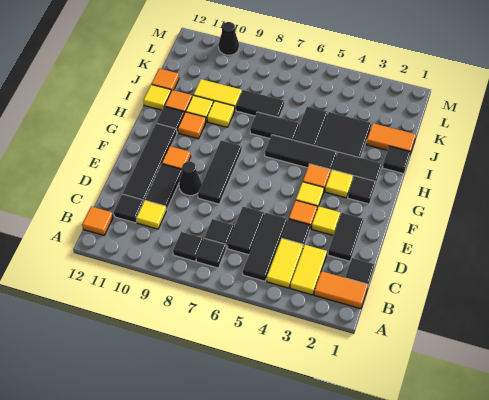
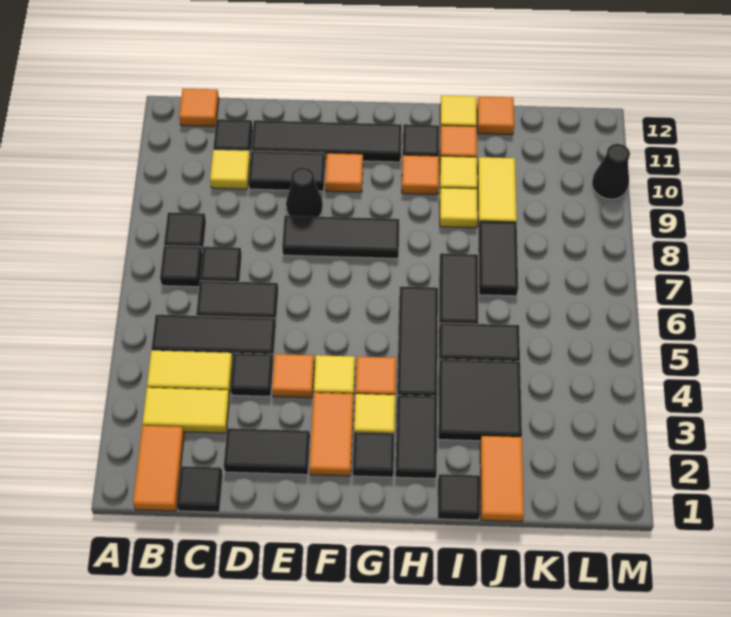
yellow 1x1 tile [312,206,340,235] -> none
none -> orange 1x2 tile [310,393,354,476]

